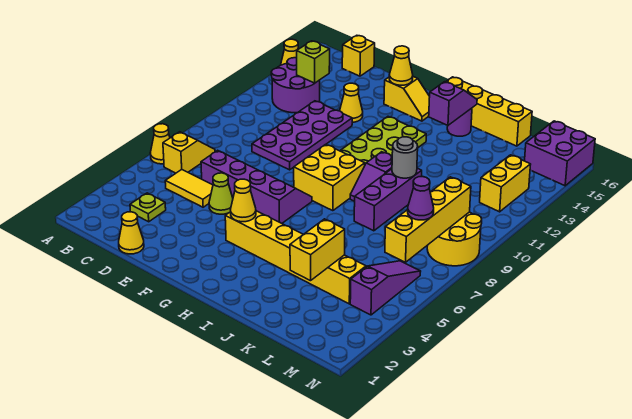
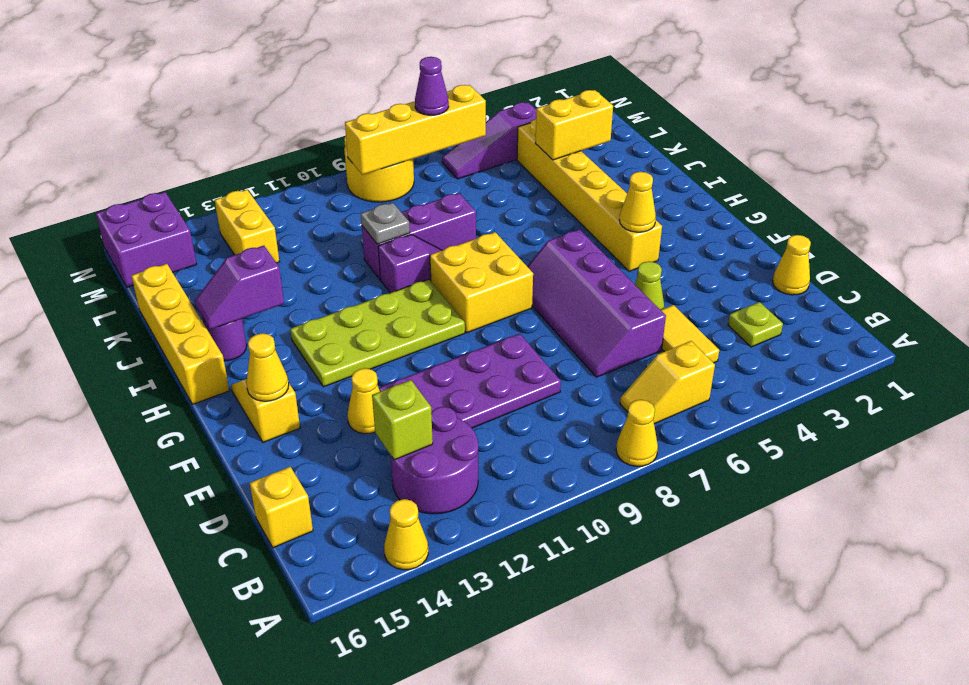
yellow 1x1 cone [150,124,170,164] -> yellow 1x1 cone moved to [616,400,658,466]
grey 1x1 round brick [392,137,418,178] -> grey 1x1 plate [361,203,410,244]
yellow 1x2 brick [480,155,531,212] -> yellow 1x2 brick turned to [215,190,279,263]

